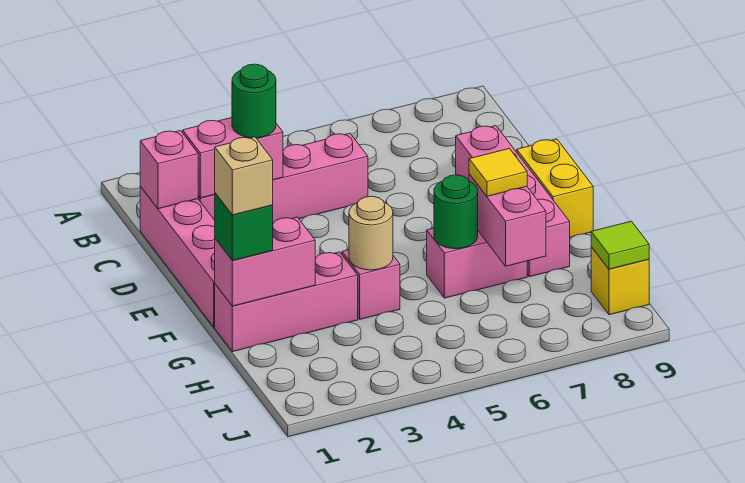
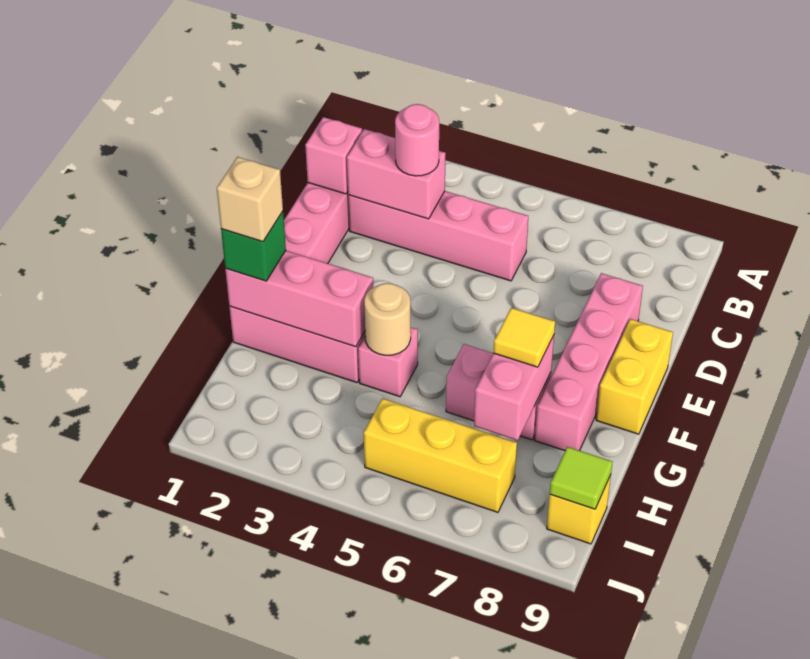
green 1x1 round brick [232,64,276,138] -> pink 1x1 round brick [395,104,439,176]
pink 1x2 brick [215,217,315,306] -> pink 1x3 brick [225,251,373,347]
green 1x1 round brick [434,175,478,249] -> none
none -> yellow 1x3 brick [364,399,517,512]

